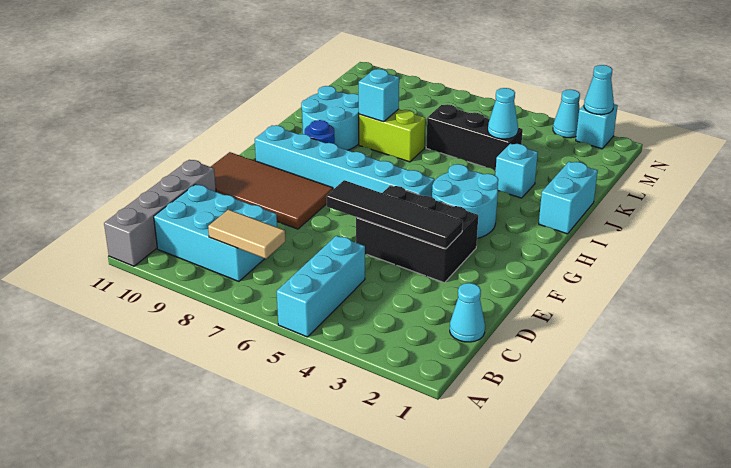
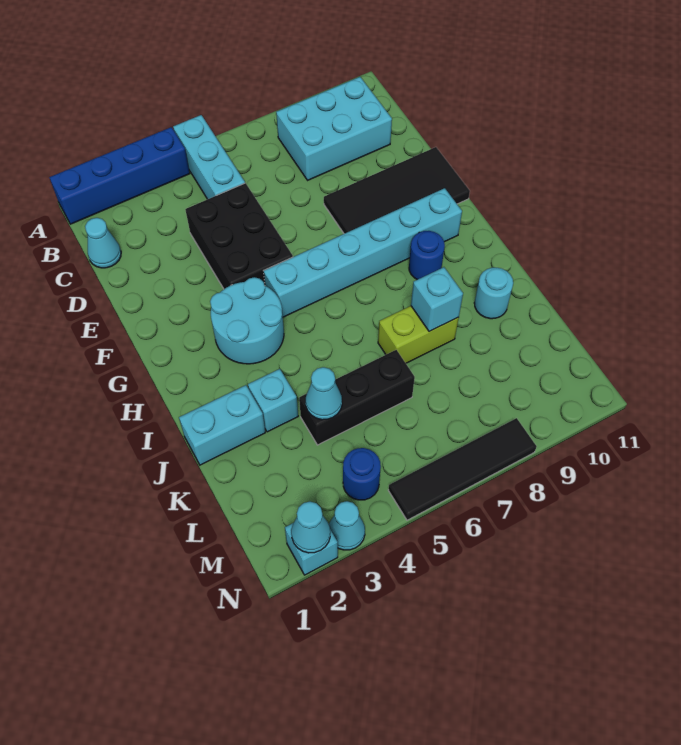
none -> blue 1x4 brick [49,127,190,224]
grey 1x4 brick [104,160,216,266] -> none
tan 1x2 tile [208,210,286,259] -> none
black 2x3 brick [356,185,478,283] -> black 2x3 brick turned to [185,183,293,289]
black 1x4 tile [326,180,463,249] -> black 1x4 tile moved to [388,418,537,520]
brown 2x4 tile [211,152,333,229] -> black 2x4 tile [324,147,470,234]
cyan 1x2 brick [539,162,598,234] -> cyan 1x2 brick turned to [179,385,265,465]
cyan 2x2 round brick [301,86,359,150] -> cyan 1x1 round brick [474,268,513,319]
none -> blue 1x1 round brick [343,448,381,500]

